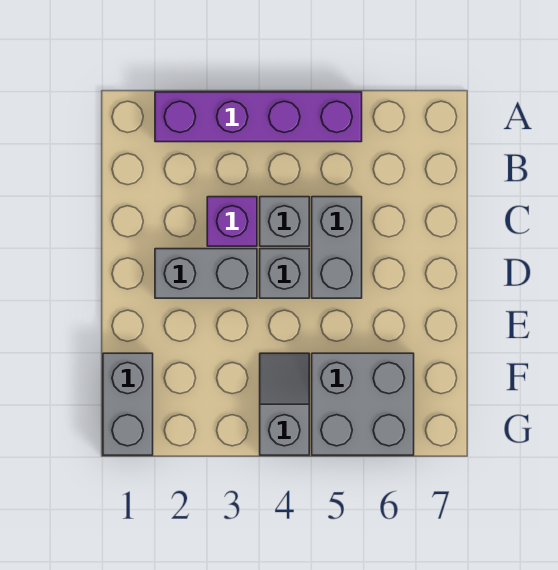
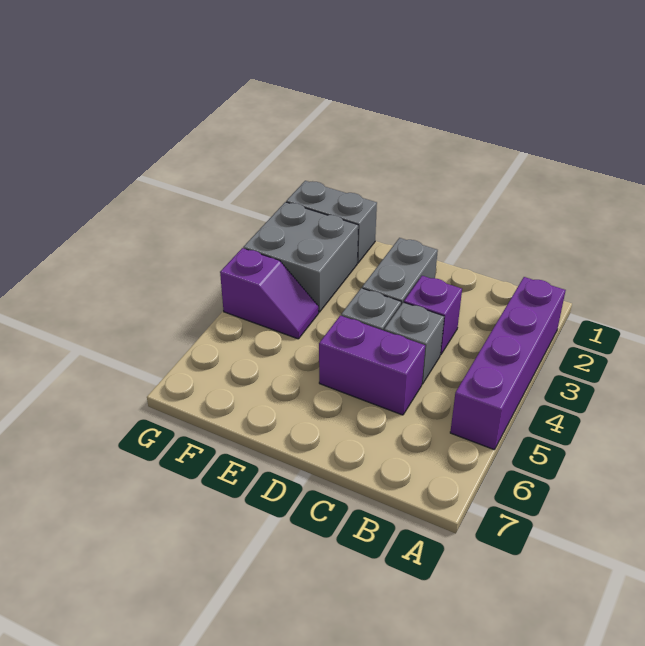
grey 1x2 brick [312,197,362,298] -> purple 1x2 brick [319,316,425,415]
grey 1x2 slope [260,353,309,455] -> purple 1x2 slope [220,248,319,339]
grey 2x2 brick [312,353,414,455] -> grey 2x2 brick moved to [243,202,358,312]

